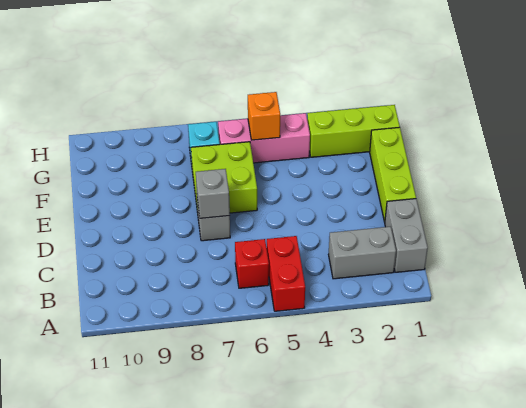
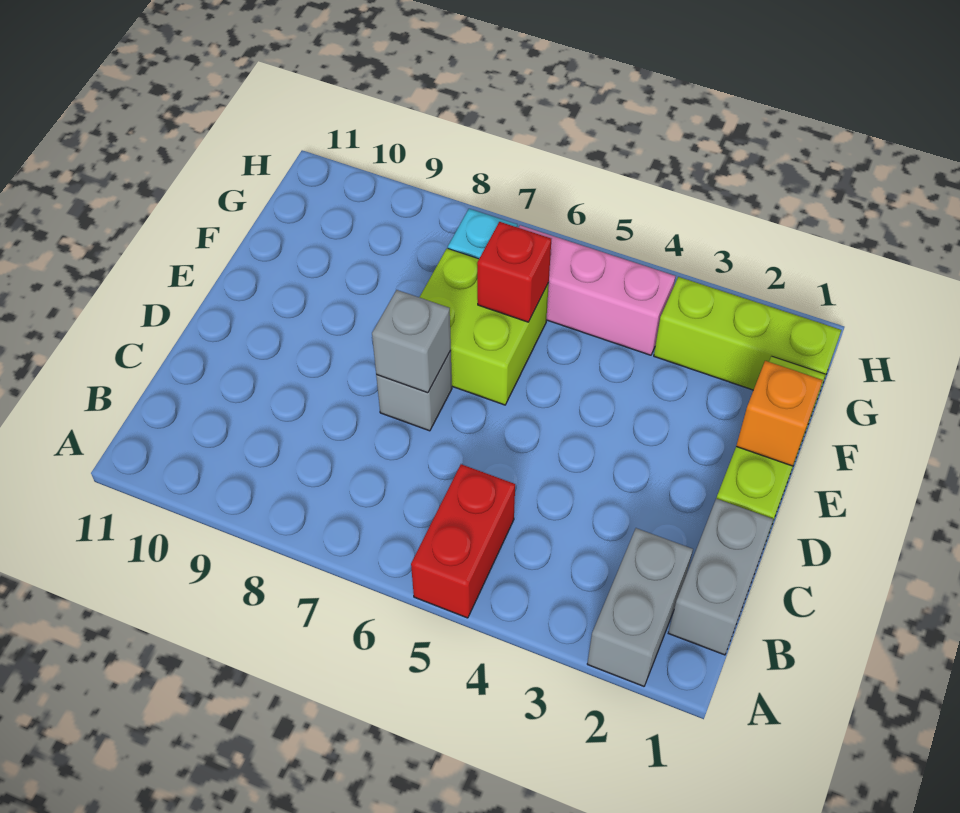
grey 1x2 brick [329,227,396,279] -> grey 1x2 brick turned to [587,528,693,686]
red 1x1 brick [235,239,269,288] -> red 1x1 brick moved to [477,222,551,322]
orange 1x1 brick [248,92,280,140] -> orange 1x1 brick moved to [736,361,823,466]

